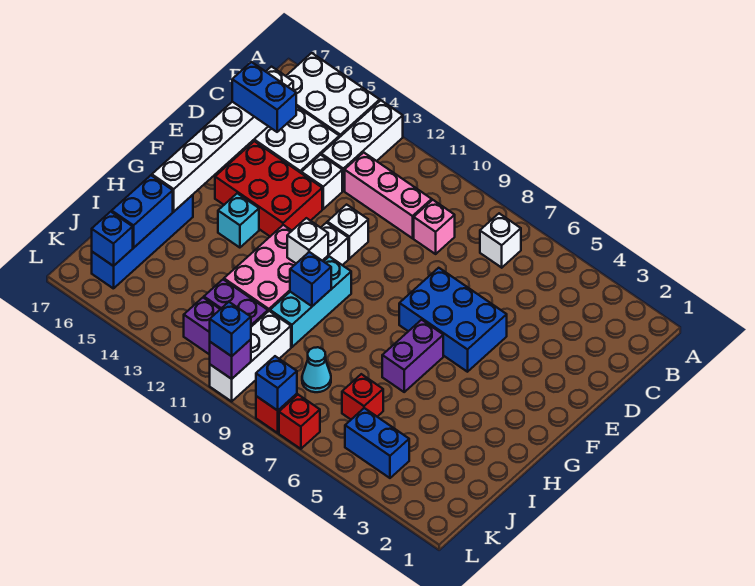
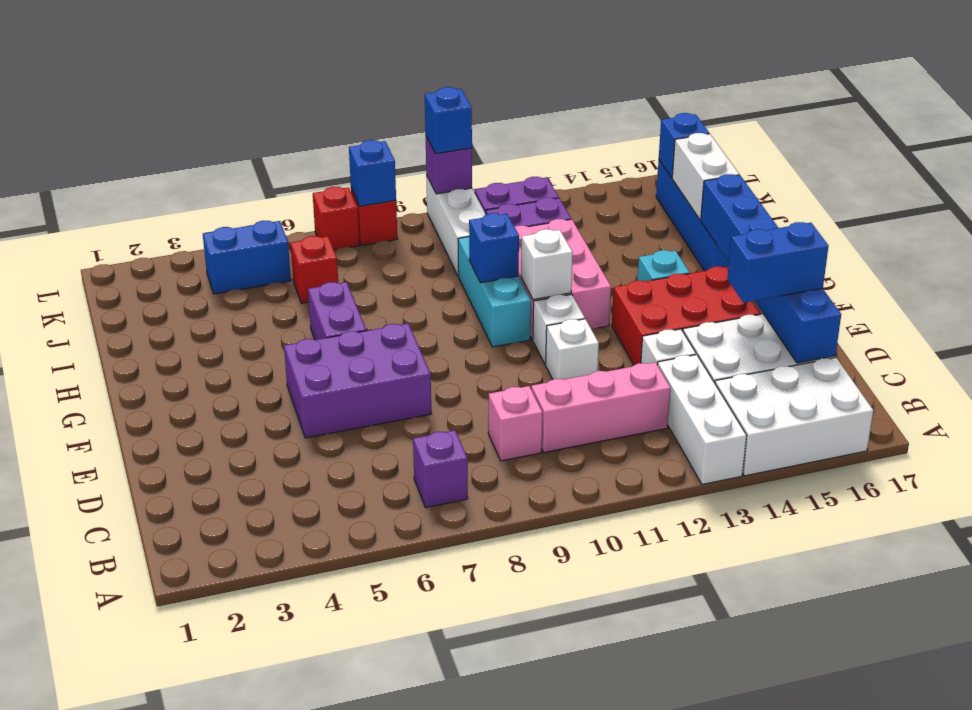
white 1x1 brick [480,213,521,268] -> purple 1x1 brick [413,430,468,507]
white 1x6 brick [152,67,293,211] -> blue 1x6 brick [701,174,841,363]
blue 2x3 brick [399,268,507,372] -> purple 2x3 brick [284,324,432,438]
blue 1x2 brick [112,175,173,248] -> white 1x2 brick [672,133,739,220]
cyan 1x1 cone [302,347,331,392] -> none

